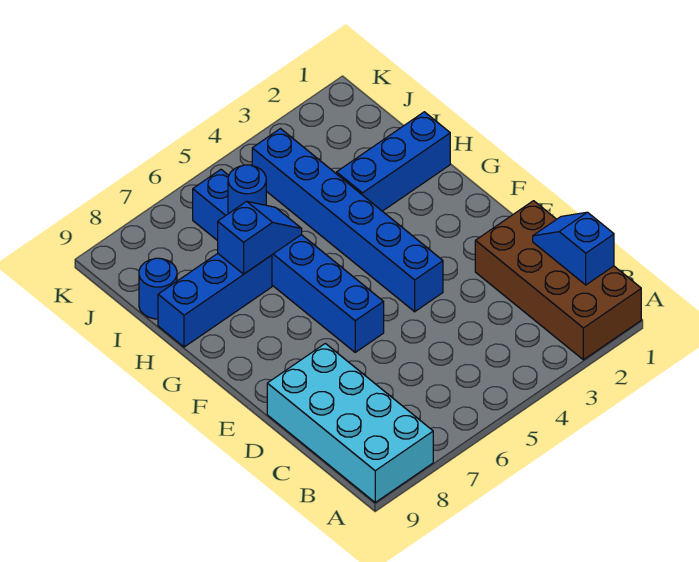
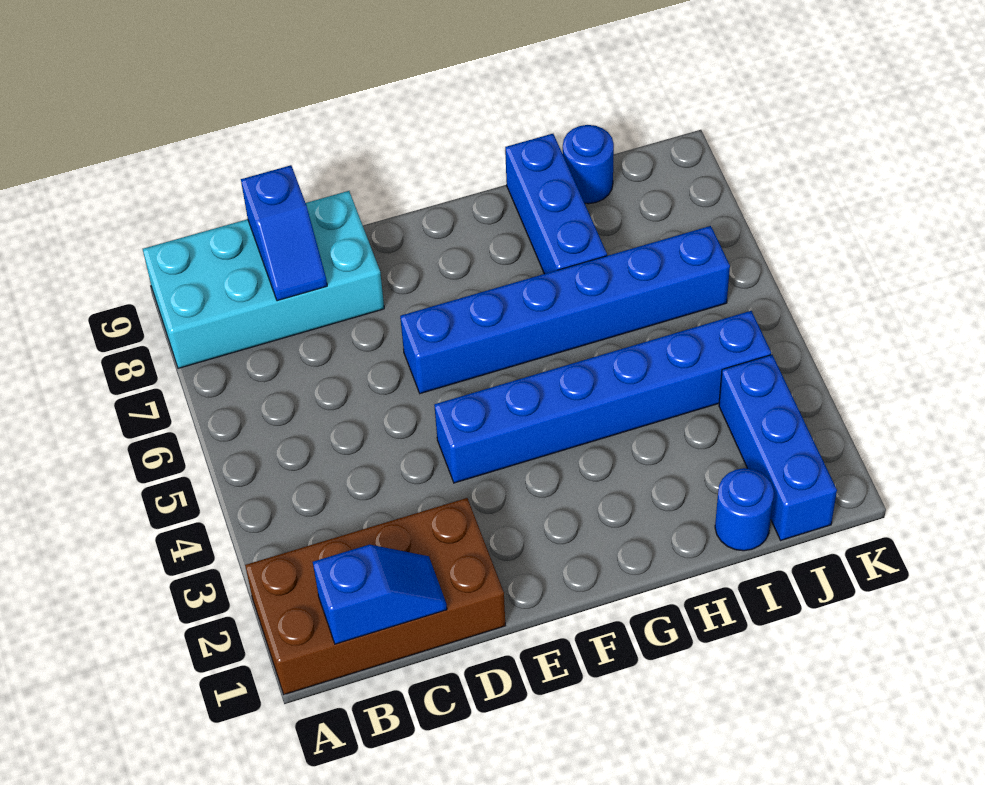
blue 1x3 brick [337,112,450,211] -> blue 1x3 brick moved to [719,355,837,540]
blue 1x2 slope [218,201,302,274] -> blue 1x2 slope moved to [241,165,327,301]
blue 1x1 round brick [228,165,266,214] -> blue 1x1 round brick moved to [715,468,774,551]

